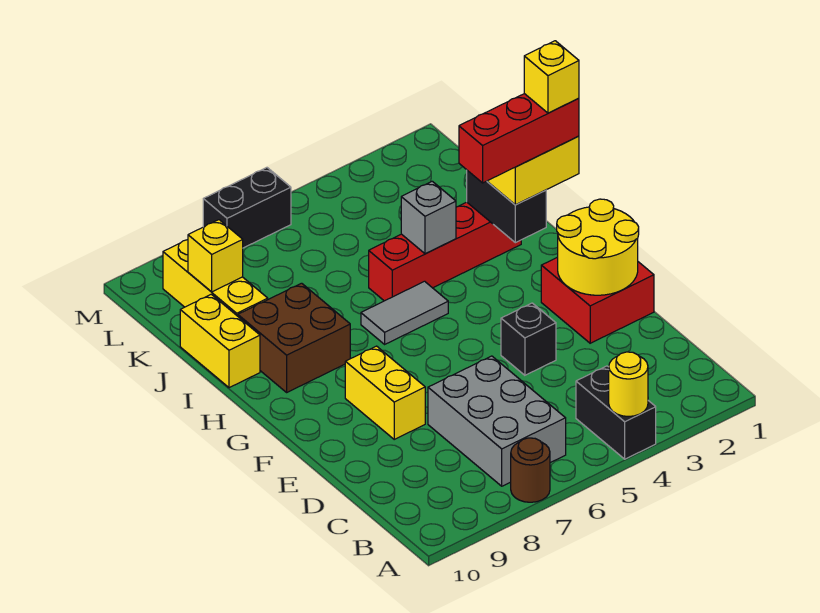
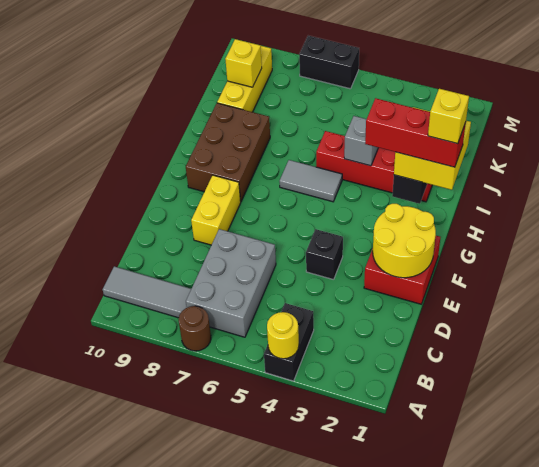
none -> grey 1x3 tile [103,266,191,318]
brown 2x2 brick [238,283,350,392] -> brown 2x3 brick [186,103,270,201]
yellow 1x2 brick [180,294,260,388] -> none

